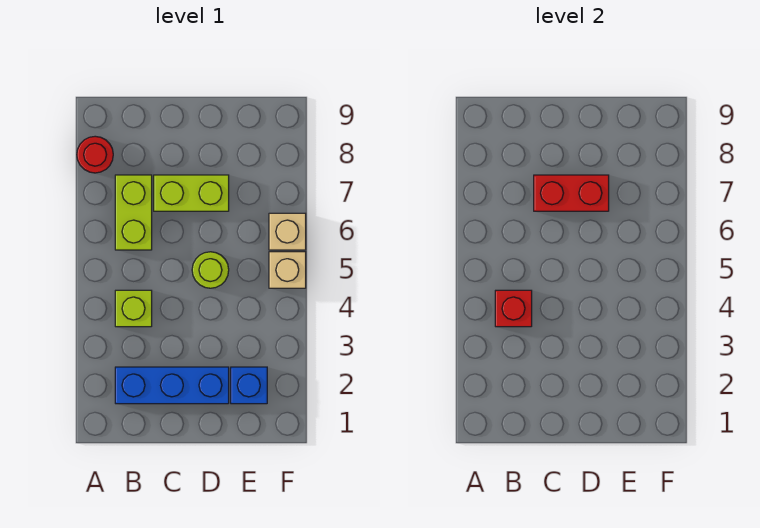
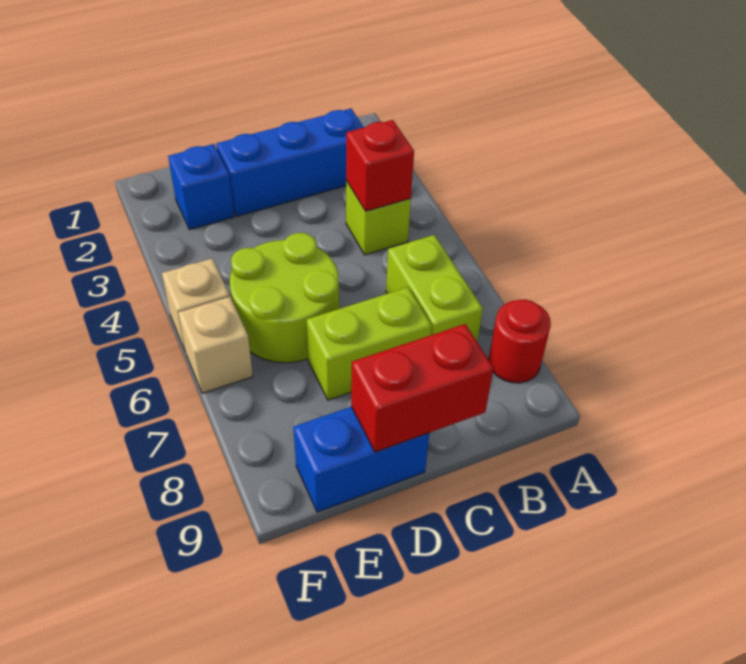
red 1x2 brick [534,175,609,211] -> red 1x2 brick moved to [351,324,494,452]
lime 1x1 round brick [192,252,229,288] -> lime 2x2 round brick [230,233,339,363]
none -> blue 1x2 brick [293,407,430,512]

